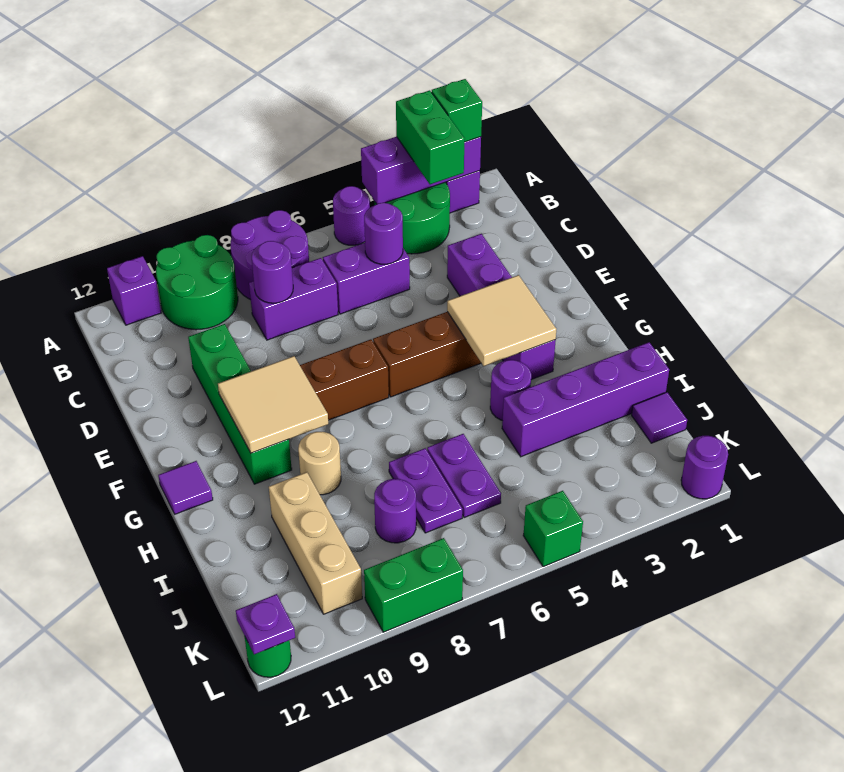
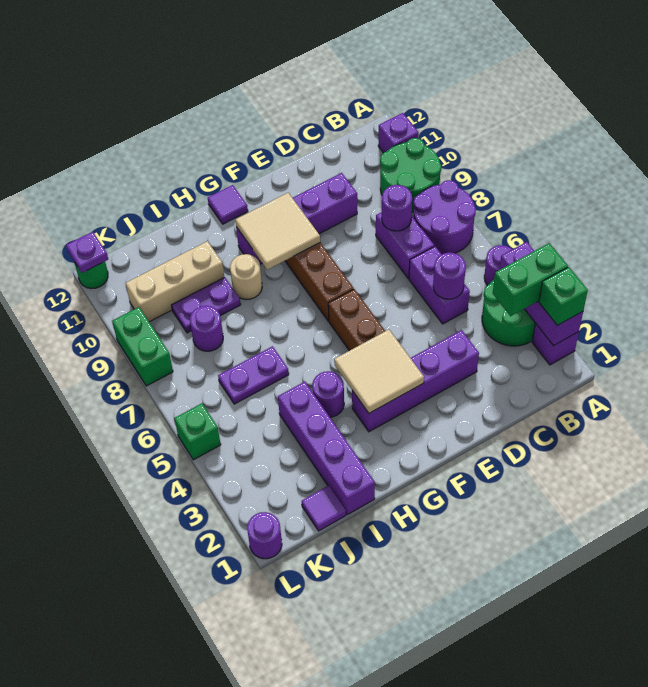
green 1x4 brick [188,324,292,484] -> purple 1x4 brick [236,173,357,264]
purple 1x2 plate [389,448,462,533] -> purple 1x2 plate moved to [172,277,241,333]

